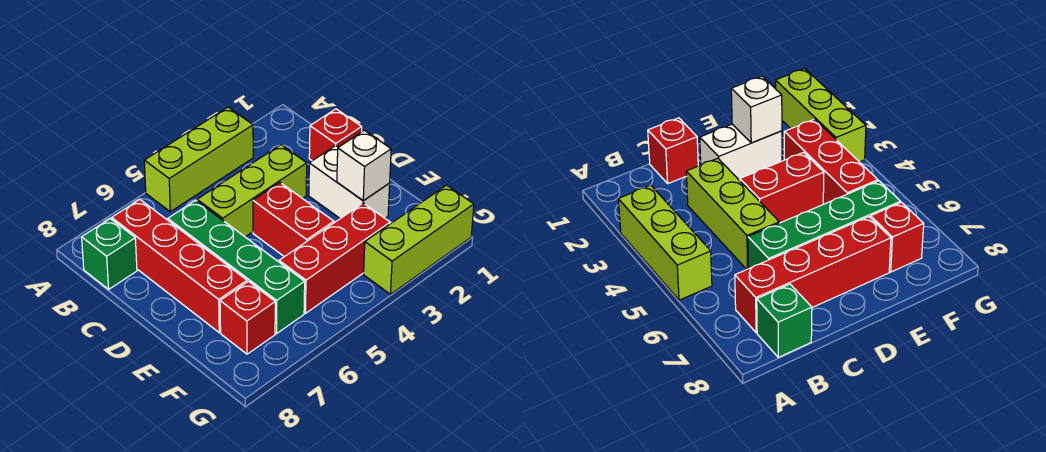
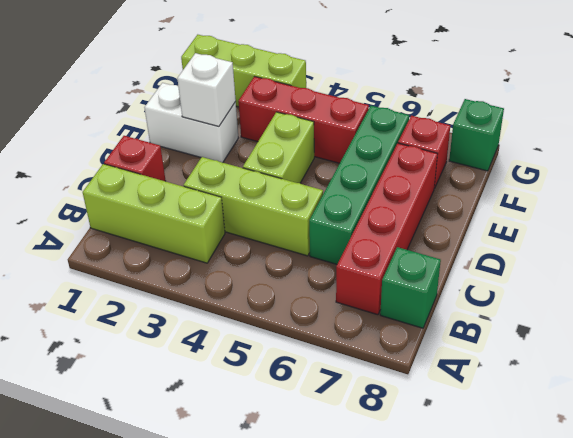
lime 1x3 brick [144,107,253,212] -> lime 1x3 brick moved to [83,164,225,263]
white 1x2 brick [309,146,390,219] -> white 1x2 brick turned to [144,83,238,163]
red 1x2 brick [253,183,334,257] -> lime 1x2 brick [243,112,314,183]
none -> green 1x1 brick [449,99,504,171]

